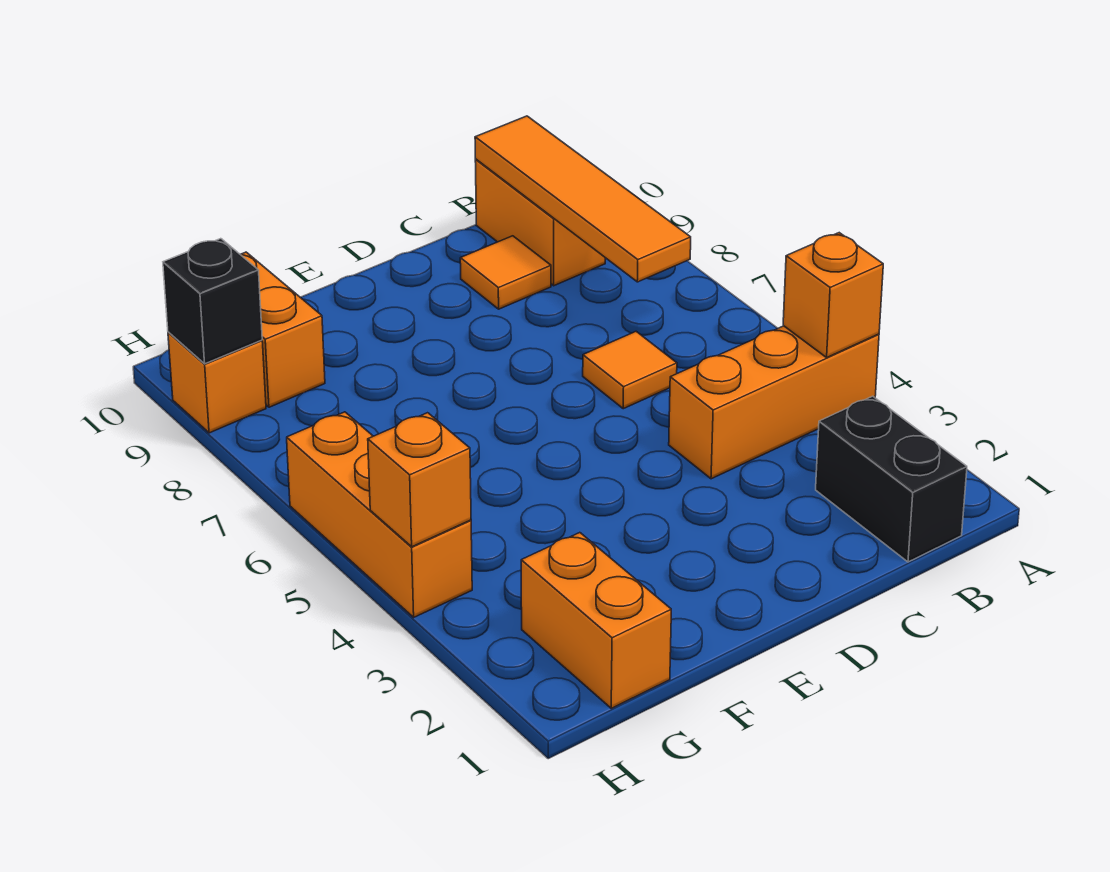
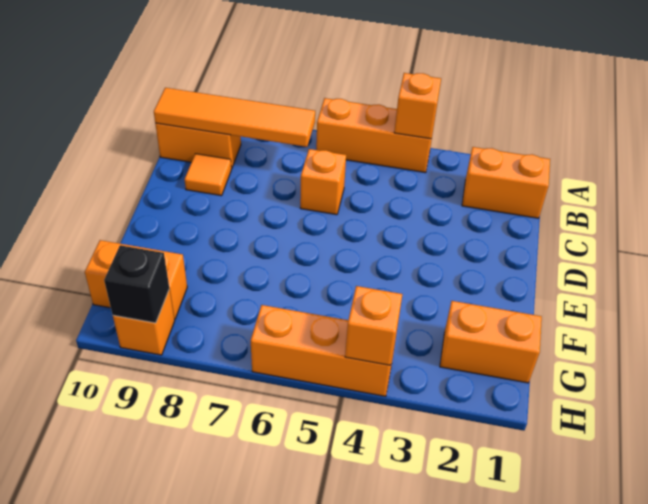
orange 1x3 brick [669,326,879,479] -> orange 1x3 brick turned to [316,98,435,173]
black 1x2 brick [816,396,967,562] -> orange 1x2 brick [462,147,550,218]
orange 1x1 tile [583,332,677,409] -> orange 1x1 brick [300,149,346,215]

